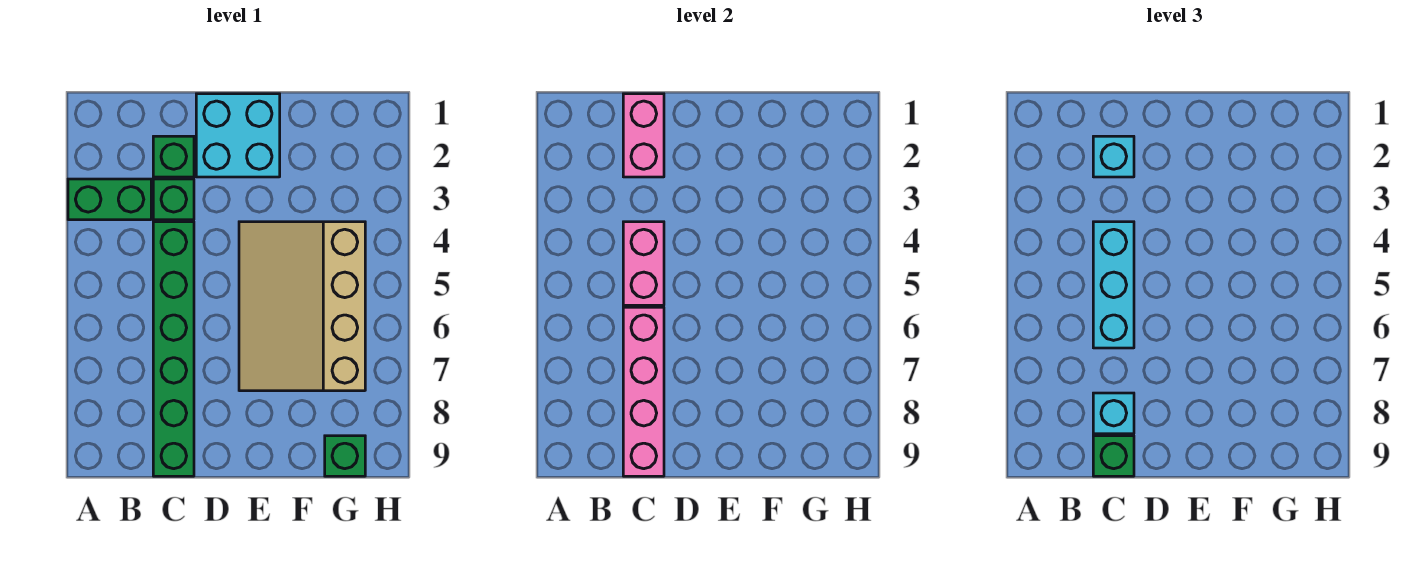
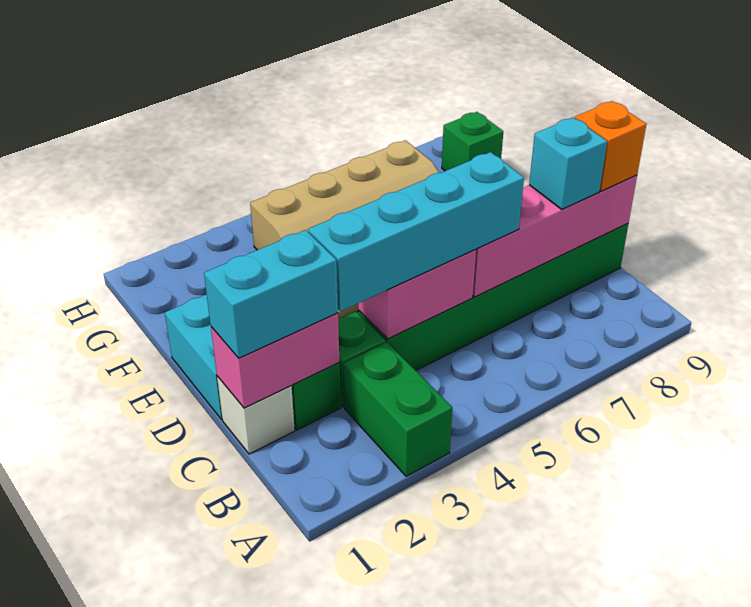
none -> white 1x1 brick [217,376,295,454]
cyan 1x1 brick [1093,136,1134,177] -> cyan 1x2 brick [204,230,338,358]
cyan 1x3 brick [1093,222,1134,348] -> cyan 1x4 brick [308,152,524,311]
green 1x1 brick [1093,436,1134,476] -> orange 1x1 brick [575,101,646,191]

